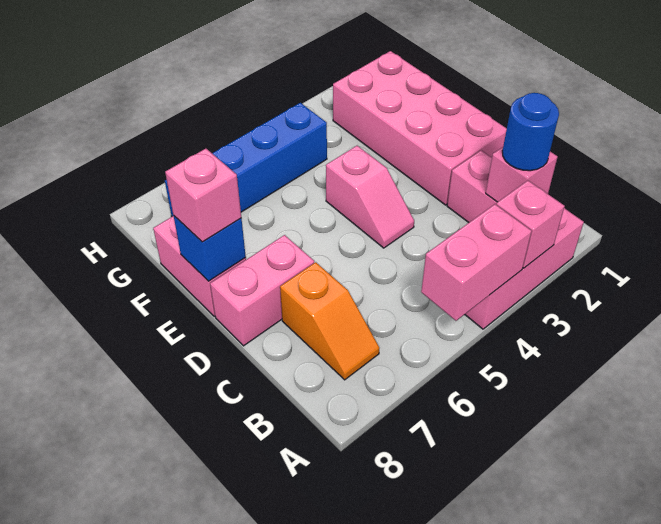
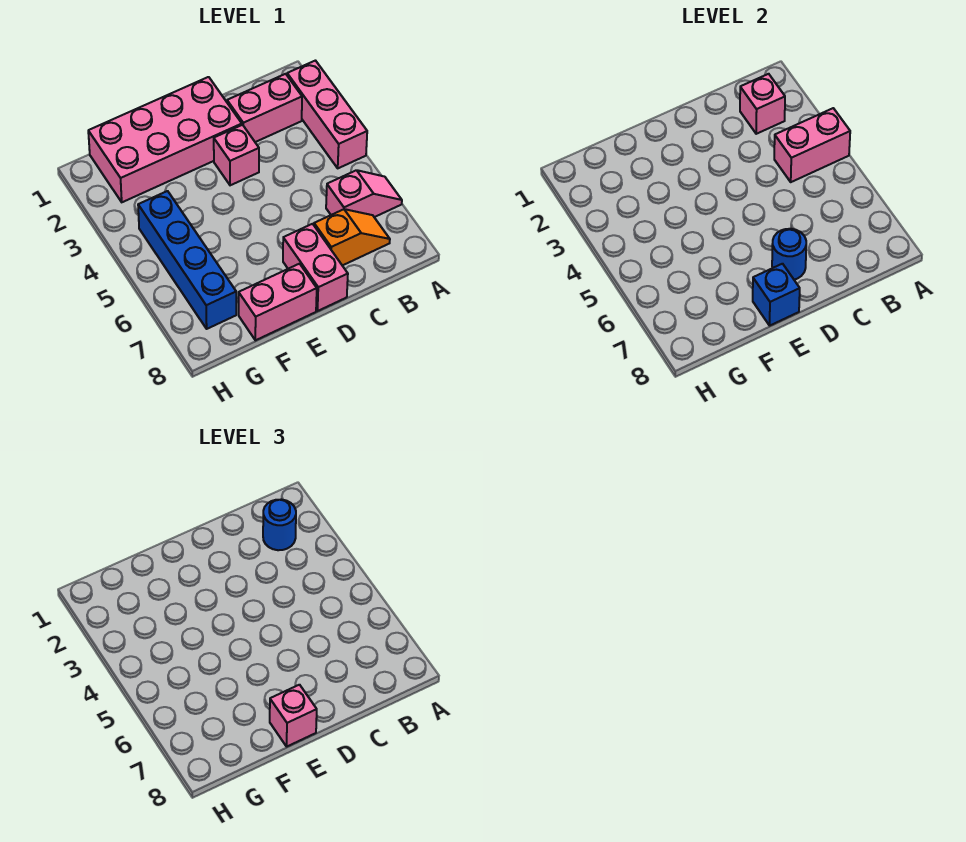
pink 1x1 brick [496,181,565,268] -> pink 1x1 brick moved to [214,125,259,185]
pink 1x2 brick [421,204,532,321] -> pink 1x2 brick turned to [774,108,850,182]
pink 1x2 slope [326,146,414,248] -> pink 1x2 slope moved to [326,170,402,217]
none -> blue 1x1 round brick [772,229,806,280]

